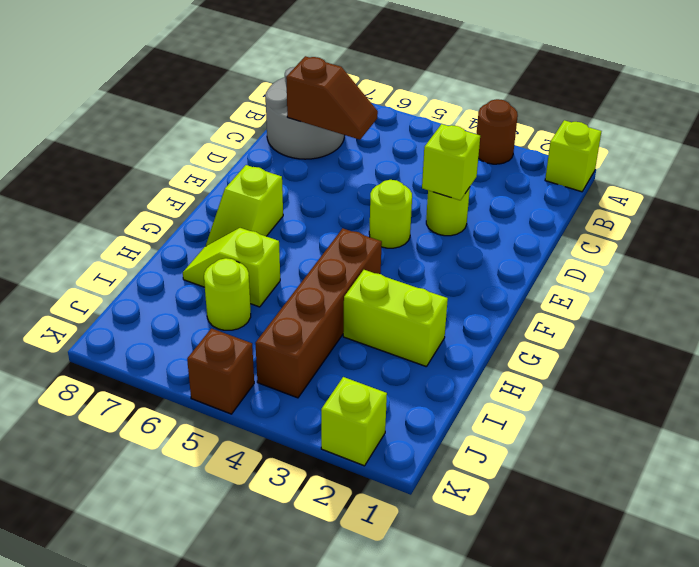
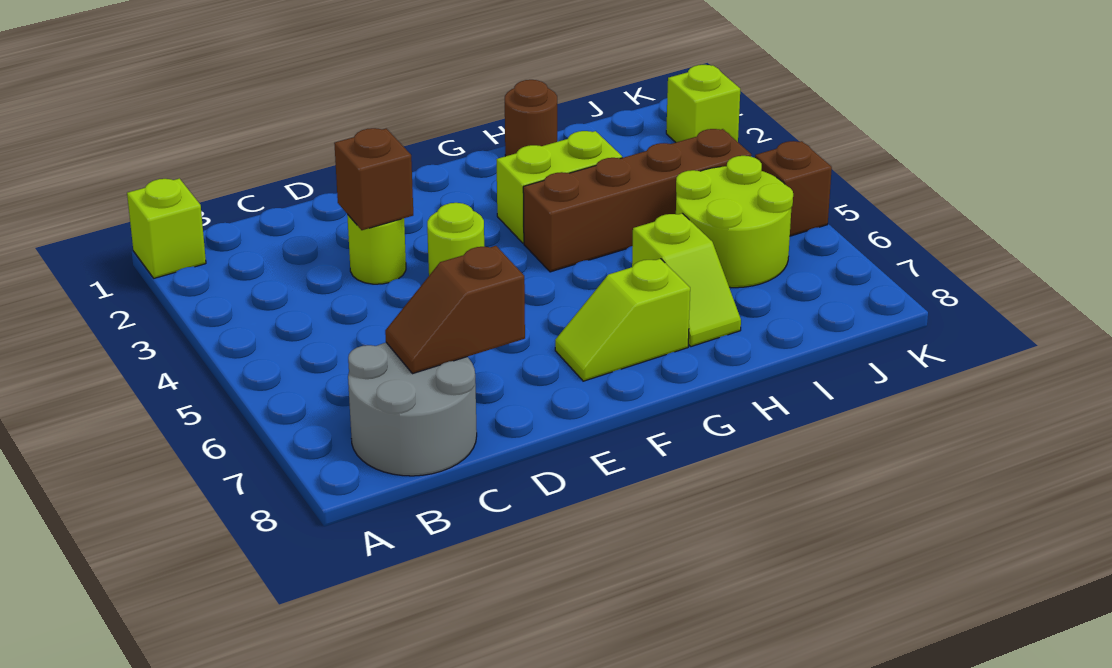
brown 1x1 round brick [477,99,518,164] -> brown 1x1 round brick moved to [505,80,557,156]
brown 1x2 slope [286,56,378,140] -> brown 1x2 slope turned to [385,246,525,374]
lime 1x1 brick [422,124,480,200] -> brown 1x1 brick [334,128,413,230]
lime 1x2 slope [206,165,283,246] -> lime 1x2 slope turned to [555,259,690,381]
lime 1x2 brick [343,270,448,367] -> lime 1x2 brick turned to [496,131,622,243]
lime 1x1 round brick [204,258,251,330] -> lime 2x2 round brick [676,156,793,288]

